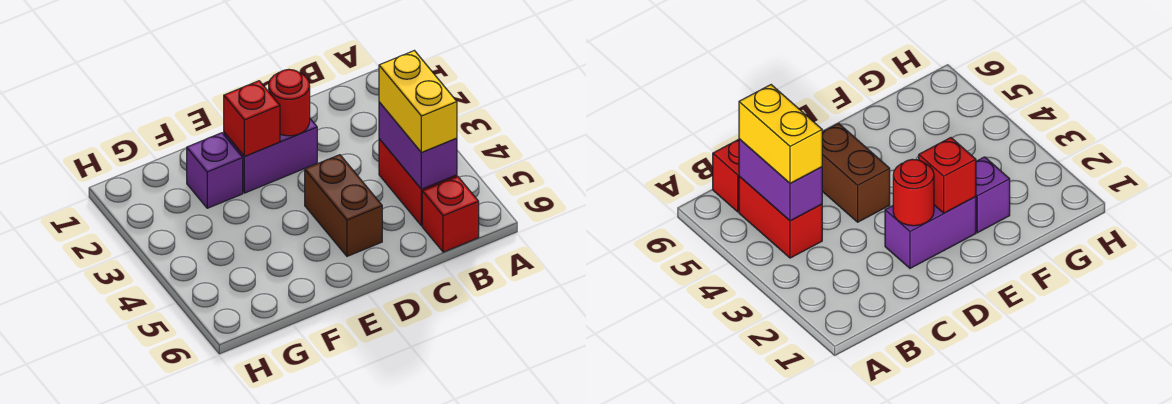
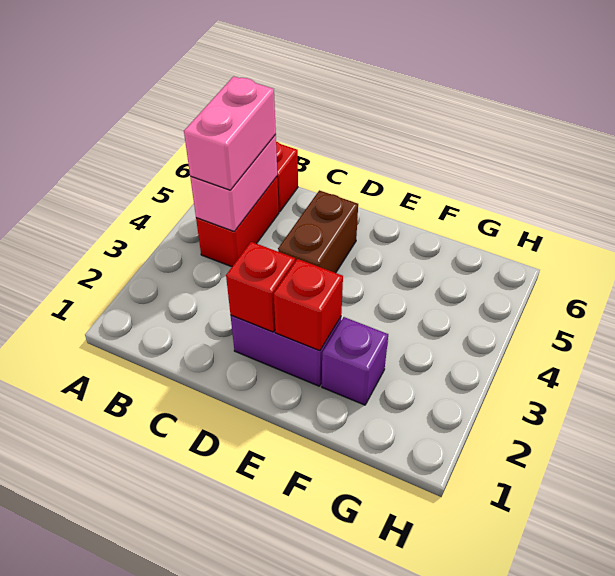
purple 1x2 brick [379,102,457,189] -> pink 1x2 brick [190,135,277,232]
yellow 1x2 brick [379,51,457,153] -> pink 1x2 brick [184,76,276,190]
red 1x1 round brick [269,70,310,136] -> red 1x1 brick [226,242,295,332]

